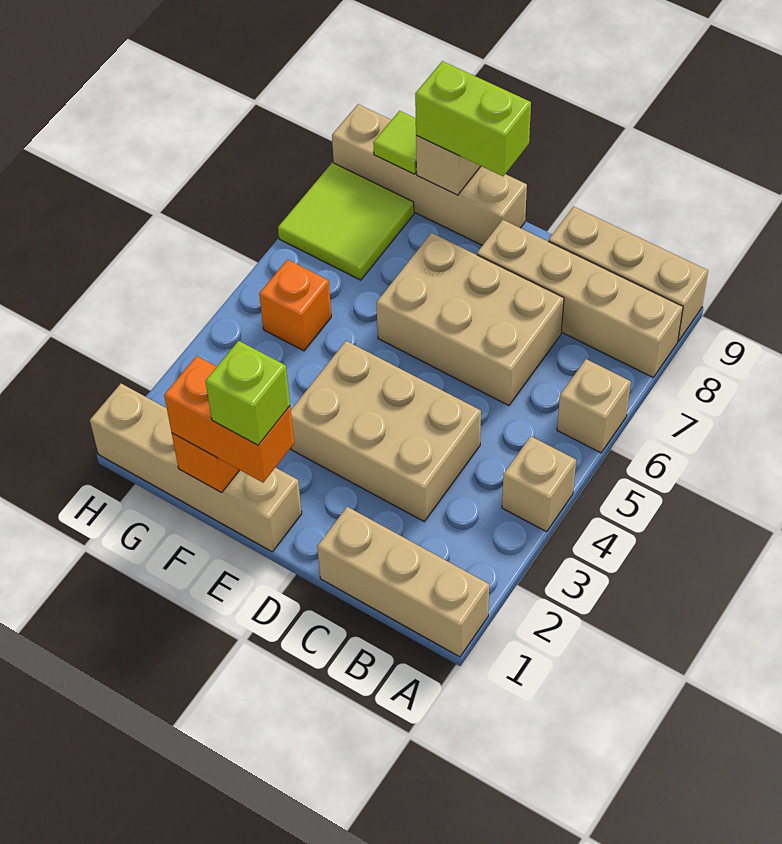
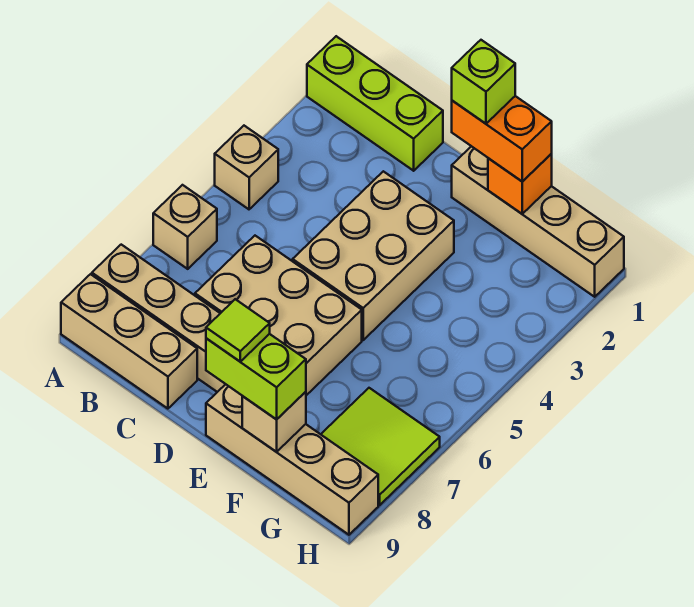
tan 1x3 brick [317,507,489,657] -> lime 1x3 brick [307,36,443,171]
tan 2x3 brick [291,341,481,522] -> tan 2x3 brick turned to [293,171,454,340]
orange 1x1 brick [259,260,331,351] -> none
lime 1x1 tile [373,111,417,174] -> lime 1x1 tile moved to [206,299,270,362]

